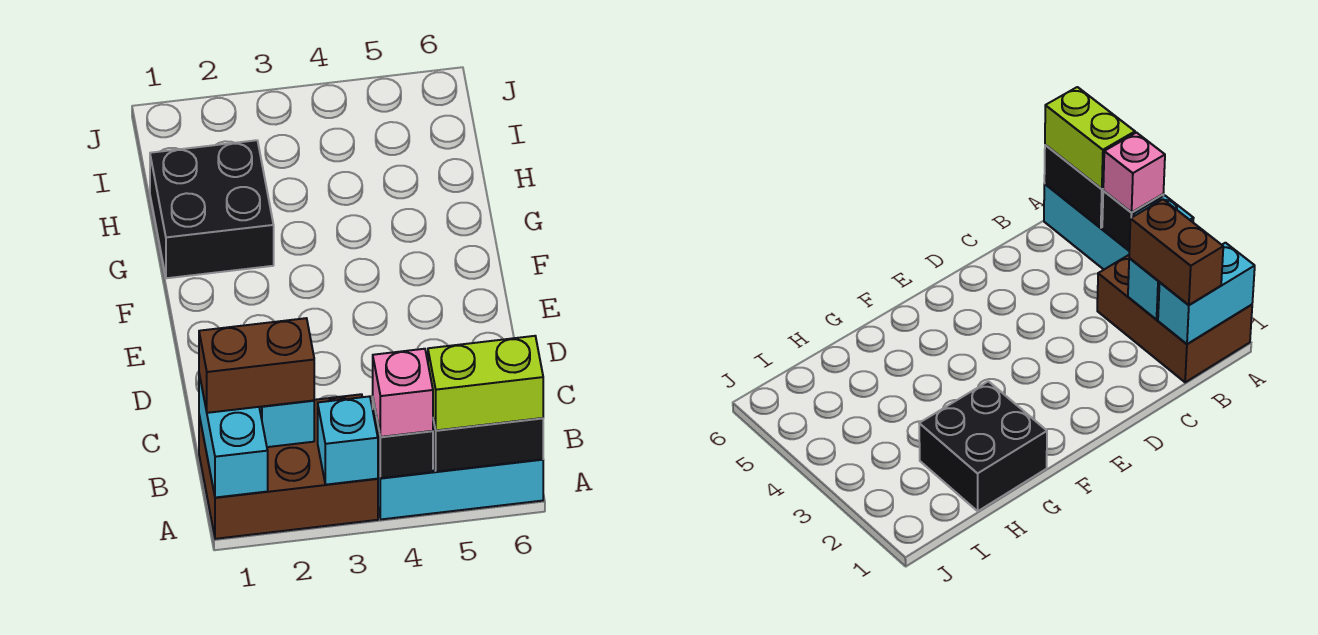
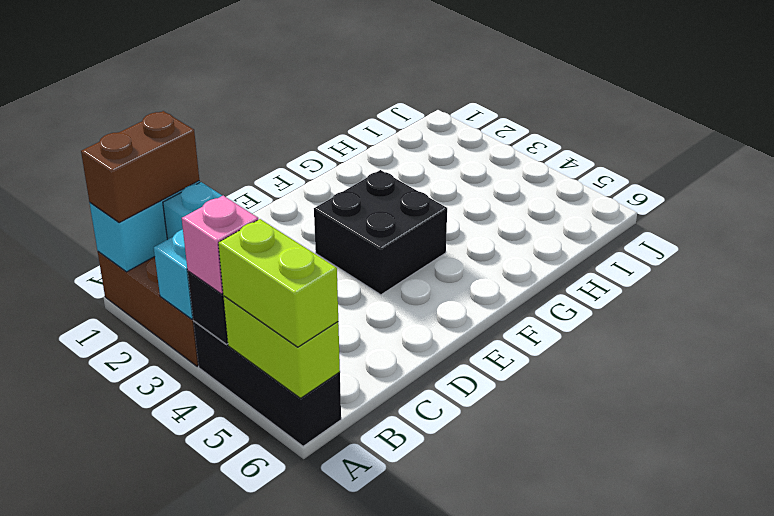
cyan 1x3 brick [378,459,543,519] -> black 1x3 brick [193,321,341,446]
black 1x2 brick [433,418,543,472] -> lime 1x2 brick [223,296,340,398]
brown 1x2 brick [199,318,314,413] -> brown 1x2 brick turned to [81,111,199,223]
black 2x2 brick [150,140,274,278] -> black 2x2 brick moved to [314,170,447,295]

